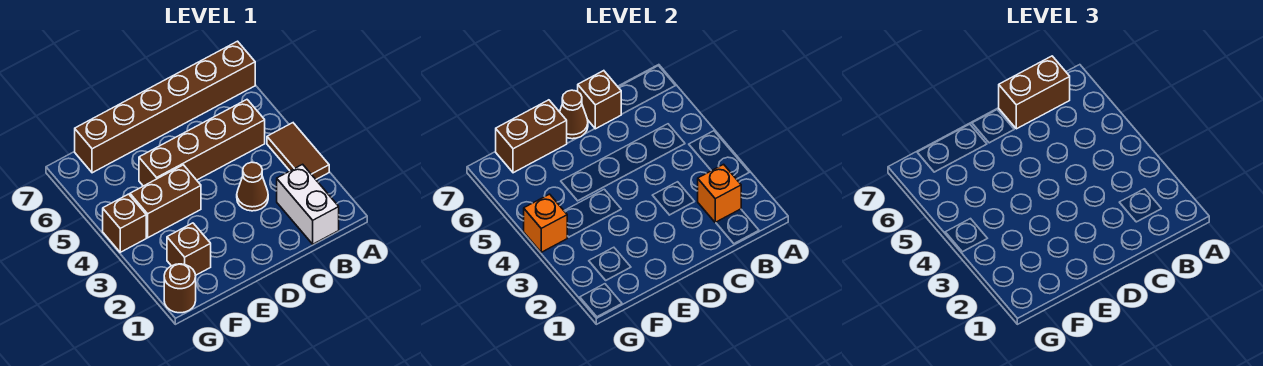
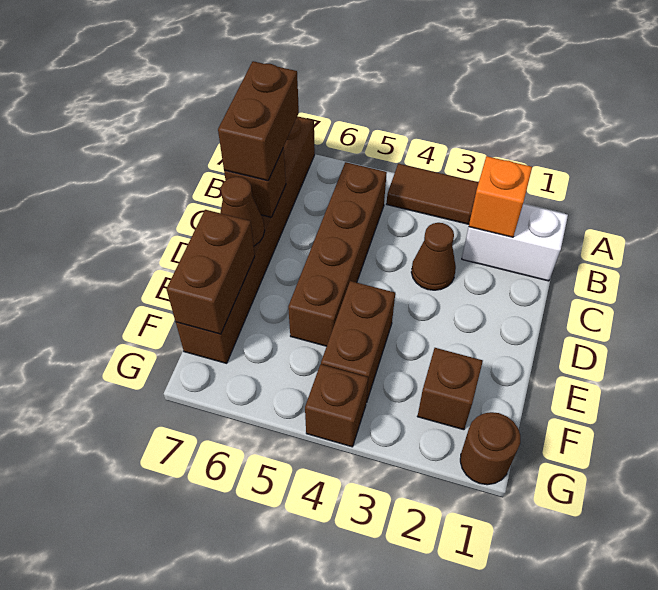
orange 1x1 brick [524,194,567,252] -> none

